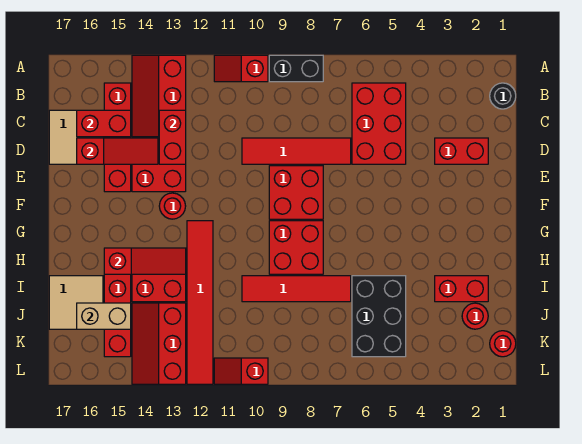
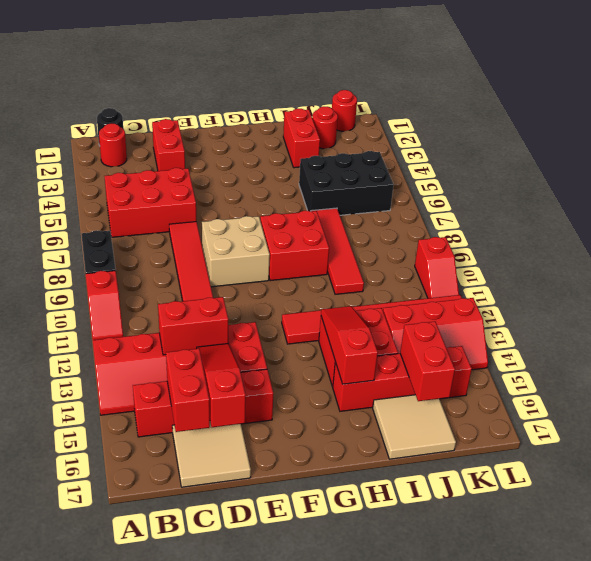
red 2x2 brick [269,166,323,219] -> tan 2x2 brick [202,216,270,287]
red 1x1 round brick [159,193,186,219] -> red 1x1 round brick moved to [99,123,127,167]
tan 1x2 brick [77,303,131,329] -> red 1x2 brick [400,322,455,401]

